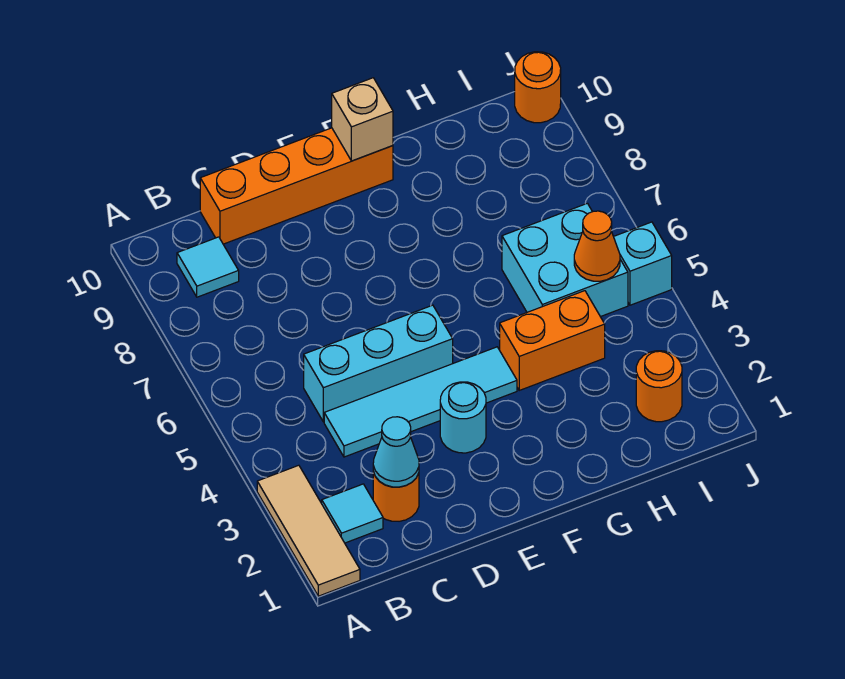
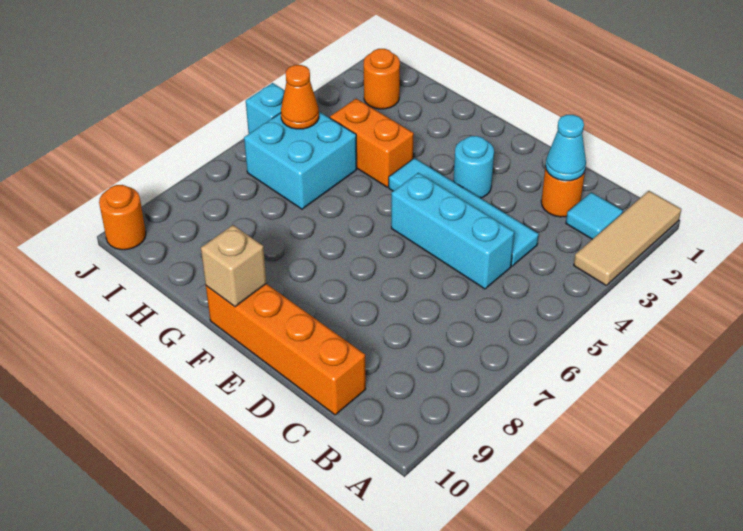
cyan 1x1 tile [177,237,239,297] -> none

